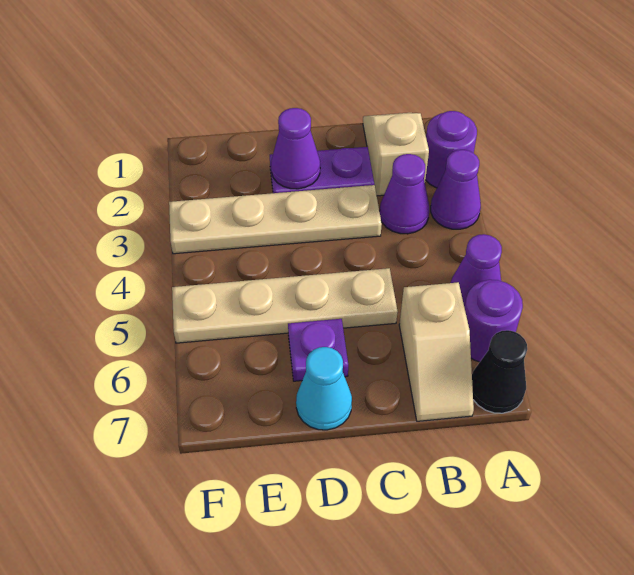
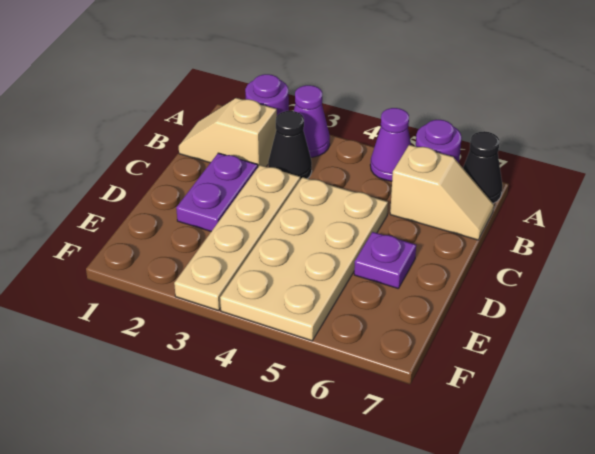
purple 1x1 cone [380,154,429,234] -> black 1x1 cone [268,111,312,180]
tan 1x4 plate [172,268,398,343] -> tan 2x4 plate [220,177,388,341]
purple 1x1 cone [271,108,320,189] -> none
cyan 1x1 cone [296,347,352,430] -> none

